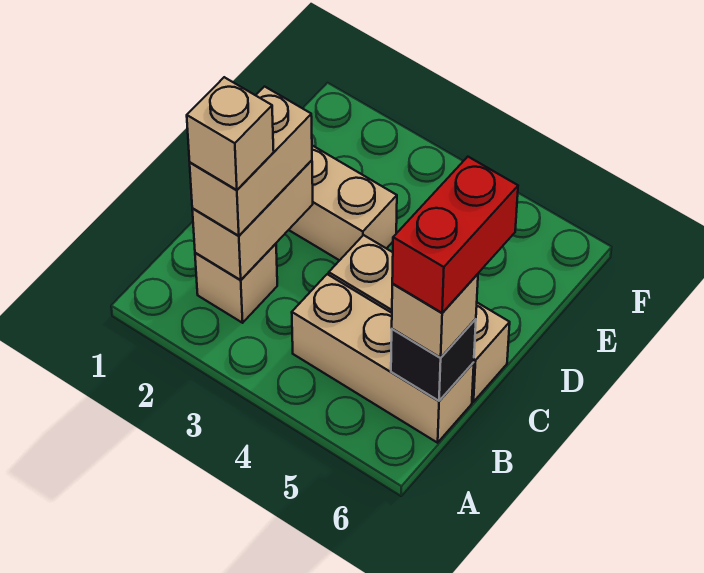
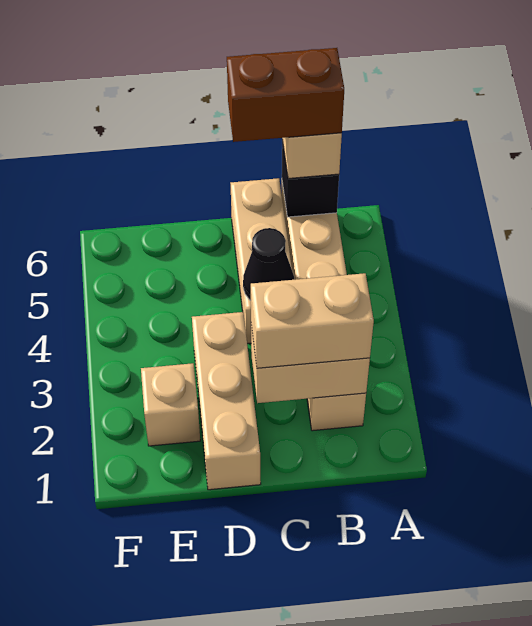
tan 1x1 brick [187,77,274,190] -> tan 1x1 brick moved to [141,363,200,446]
red 1x2 brick [392,157,518,313] -> brown 1x2 brick [227,48,344,142]
none -> black 1x1 cone [243,228,294,300]

